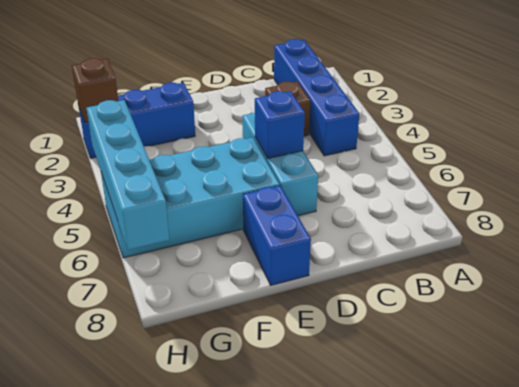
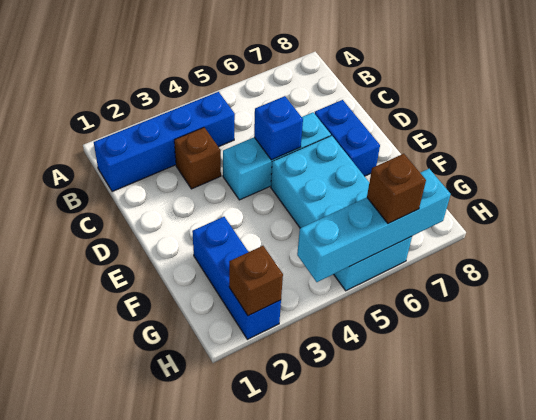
blue 1x2 brick [243,186,311,285] -> blue 1x2 brick turned to [315,100,380,176]
none -> brown 1x1 brick [367,154,426,224]

